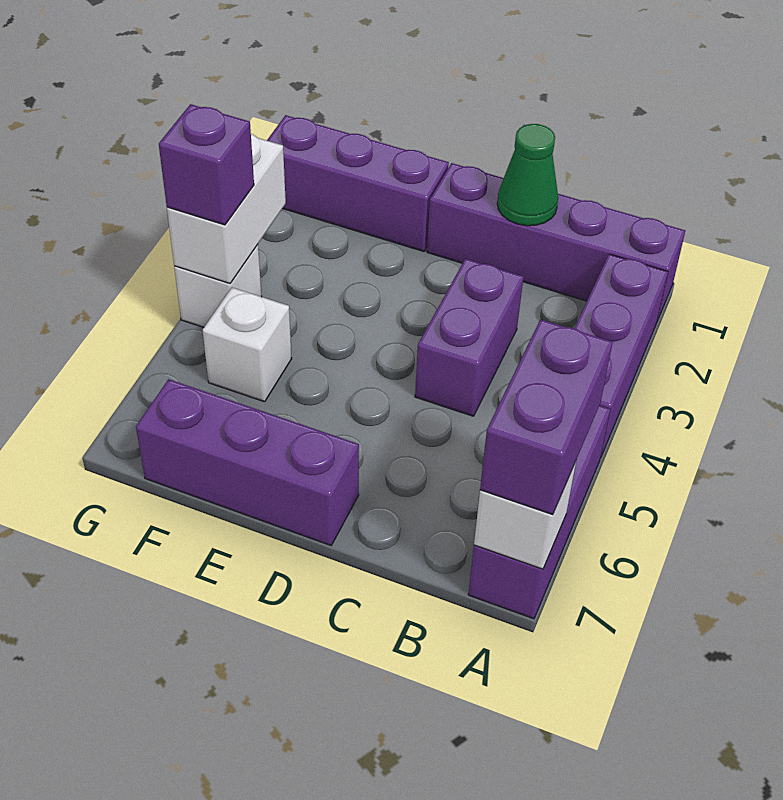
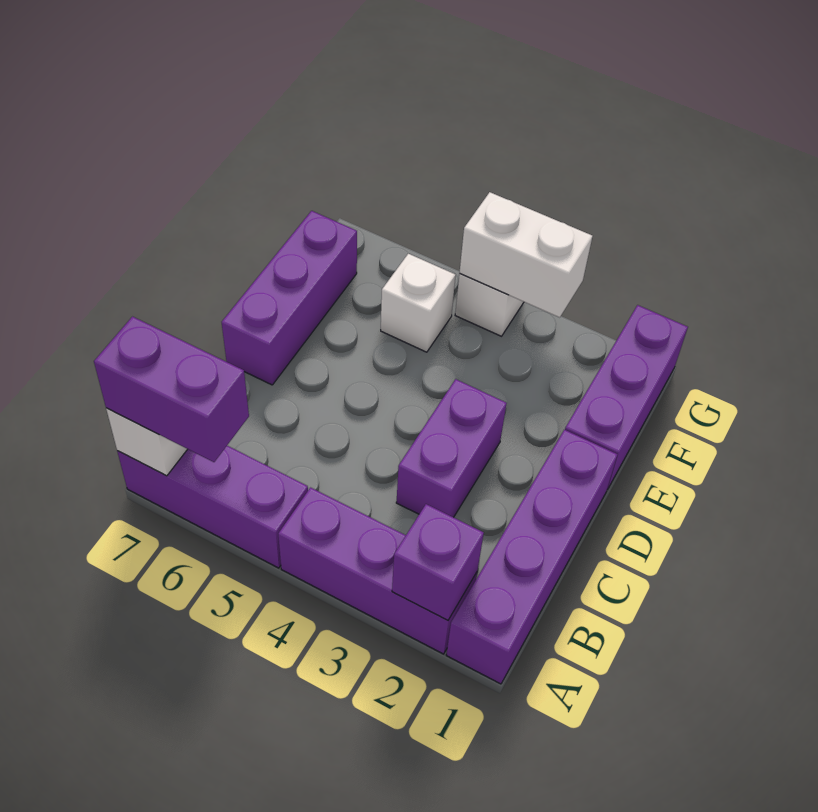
green 1x1 cone [497,124,558,226] -> none
purple 1x2 brick [415,259,523,416] -> purple 1x2 brick turned to [396,379,507,517]
purple 1x1 brick [159,104,254,225] -> purple 1x1 brick moved to [392,504,484,620]

